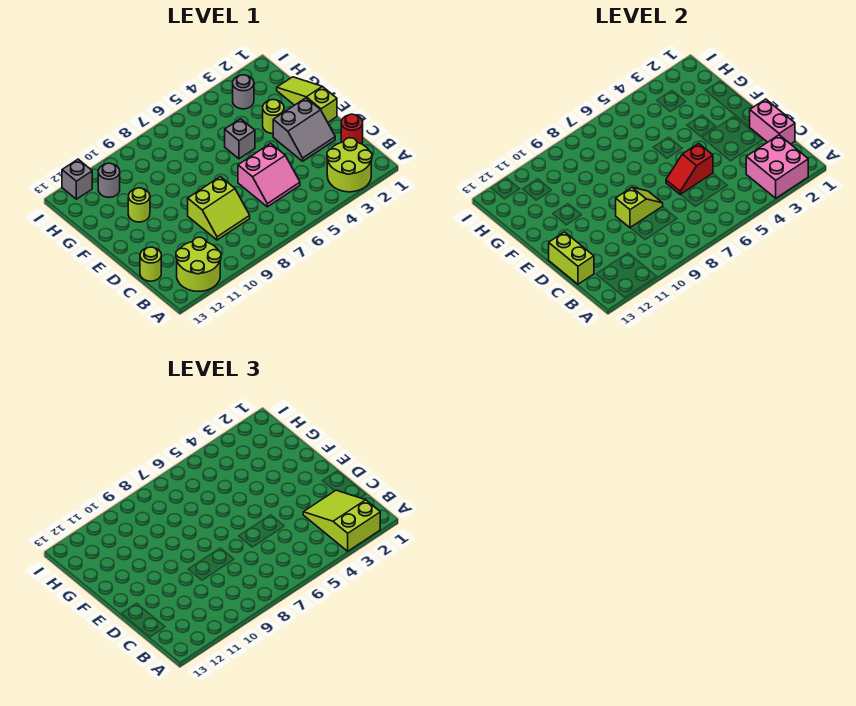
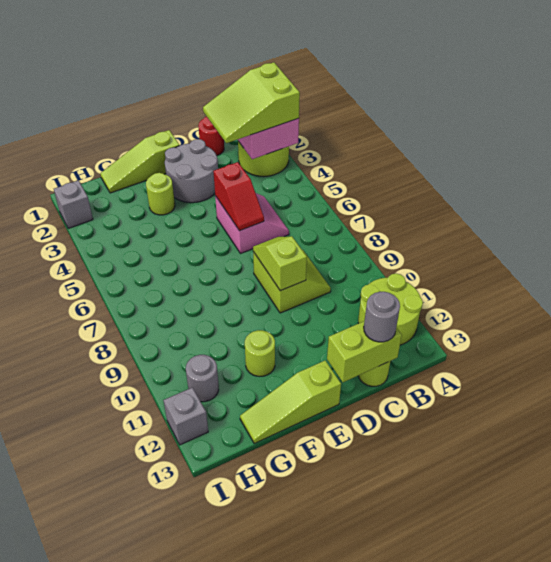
pink 1x2 brick [750,99,795,144] -> none
grey 2x2 slope [273,98,335,161] -> grey 2x2 round brick [165,139,218,203]
none -> lime 1x3 slope [240,360,341,443]
grey 1x1 brick [225,119,255,159] -> grey 1x1 brick moved to [54,180,93,228]
grey 1x1 round brick [233,75,254,109] -> grey 1x1 round brick moved to [364,292,400,342]

